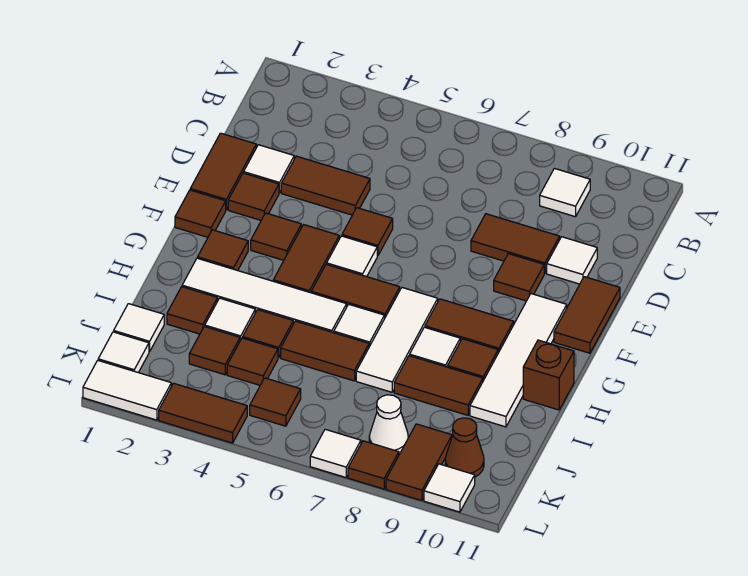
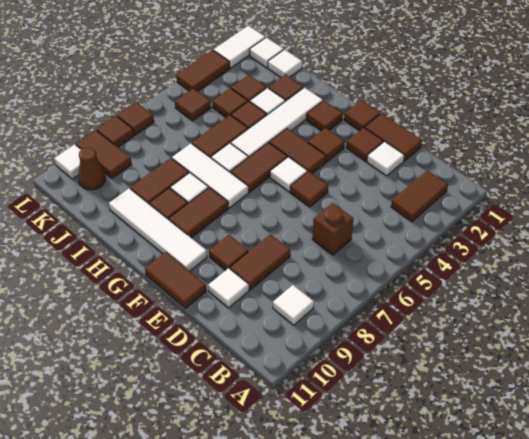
brown 1x2 tile [281,156,370,215] -> brown 1x2 tile moved to [391,170,448,222]
brown 1x1 brick [523,340,574,410] -> brown 1x1 brick moved to [312,203,354,255]
white 1x1 cone [369,395,408,454] -> none
white 1x1 tile [310,429,361,477] -> brown 1x1 tile [117,102,154,135]

